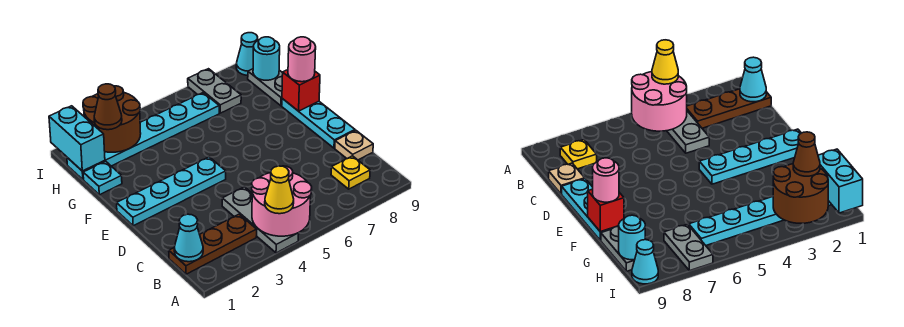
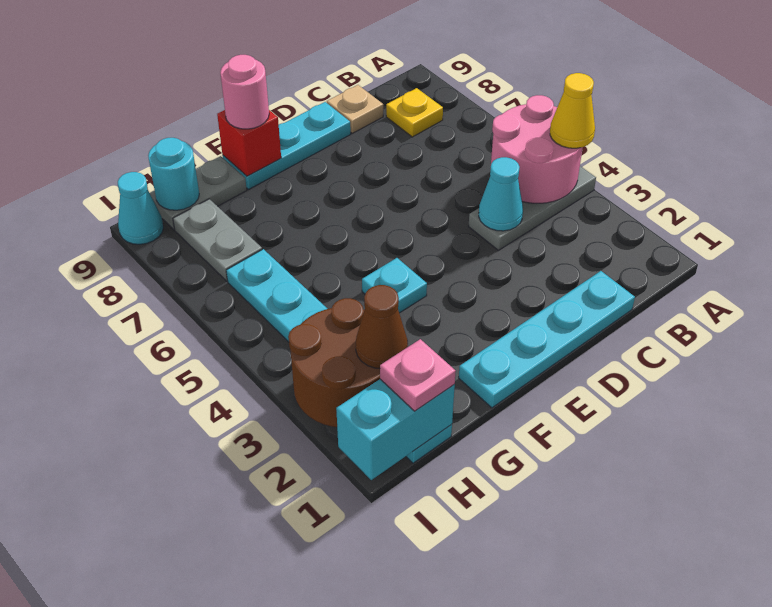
brown 1x3 plate [169,214,257,274] -> none
cyan 1x1 cone [174,214,203,262] -> cyan 1x1 cone moved to [479,157,523,231]
cyan 1x4 plate [117,157,226,226] -> cyan 1x4 plate turned to [459,271,635,408]
cyan 1x1 plate [83,161,122,195] -> cyan 1x1 plate moved to [362,258,427,313]
none -> pink 1x1 plate [380,339,456,411]
grey 1x2 plate [188,69,241,113] -> grey 1x2 plate turned to [173,199,262,281]

